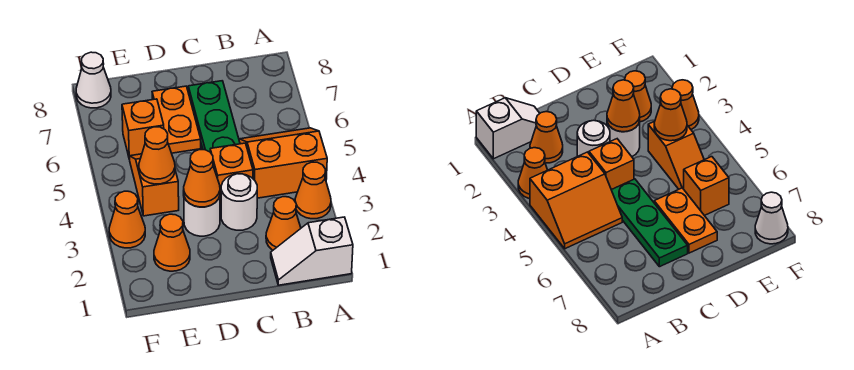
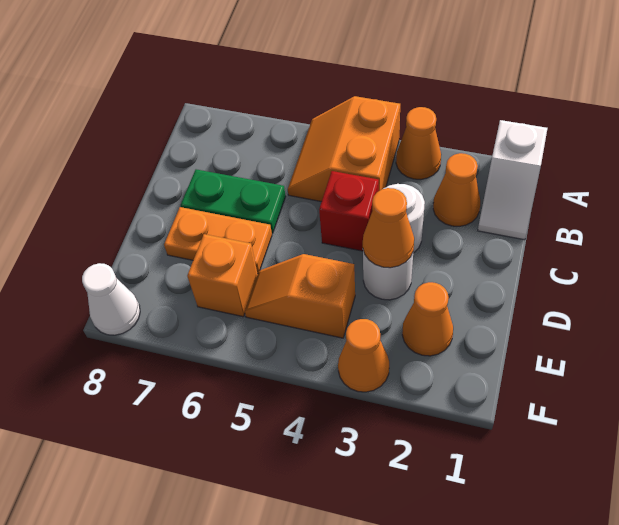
orange 1x1 brick [210,143,253,204] -> red 1x1 brick [319,171,379,251]
green 1x3 plate [188,81,240,152] -> green 1x2 plate [181,169,286,233]
orange 1x1 cone [139,127,175,184] -> none

